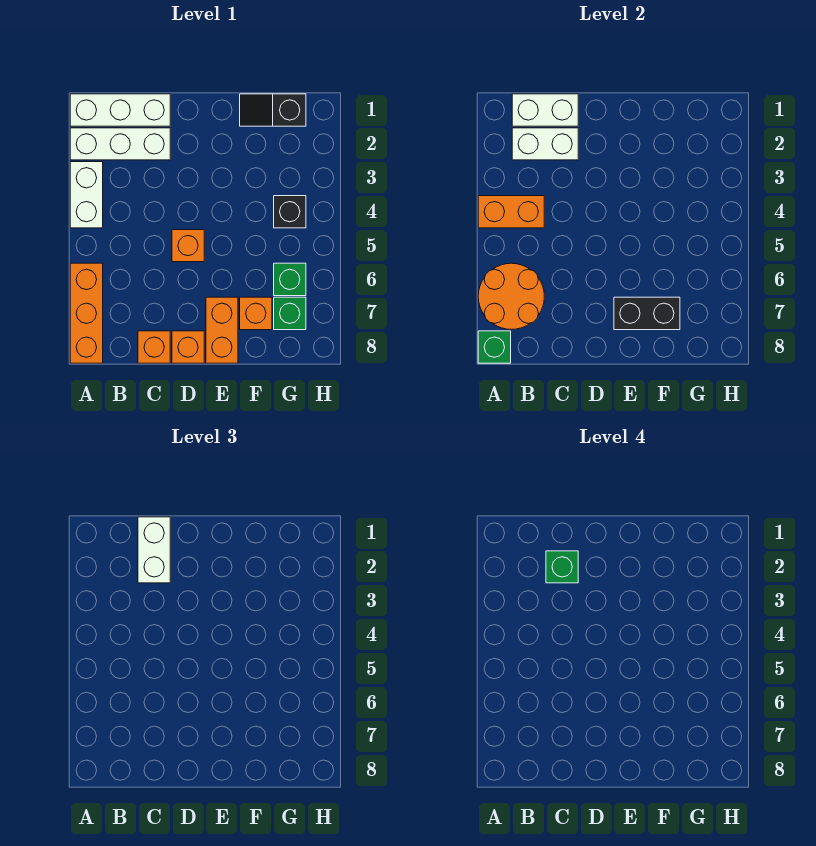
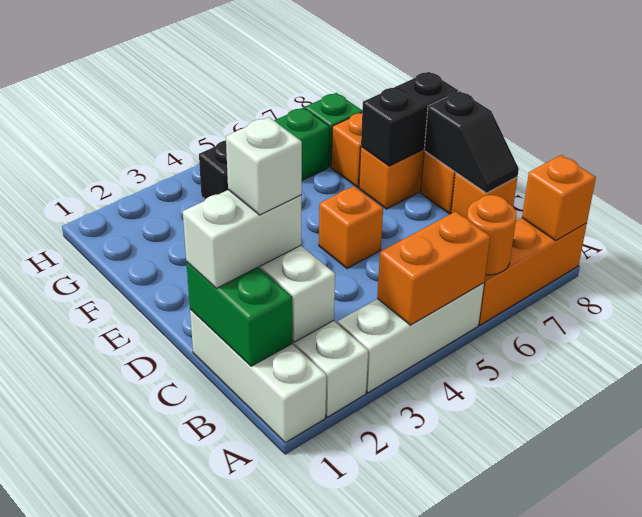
white 1x2 brick [70,162,103,228] -> white 1x3 brick [337,283,484,393]
orange 1x2 brick [478,196,544,228] -> orange 1x2 brick turned to [377,212,490,325]
orange 2x2 round brick [478,263,544,330] -> orange 1x1 round brick [467,195,516,275]
green 1x1 brick [478,331,511,363] -> orange 1x1 brick [522,155,596,241]
white 1x2 brick [512,94,578,126] -> green 1x2 brick [186,262,292,366]
green 1x1 brick [546,551,578,583] -> white 1x1 brick [226,117,302,215]
black 1x2 brick [614,297,680,330] -> black 1x2 brick turned to [361,72,458,166]
black 1x2 slope [240,94,306,126] -> black 1x2 slope moved to [424,91,519,193]

